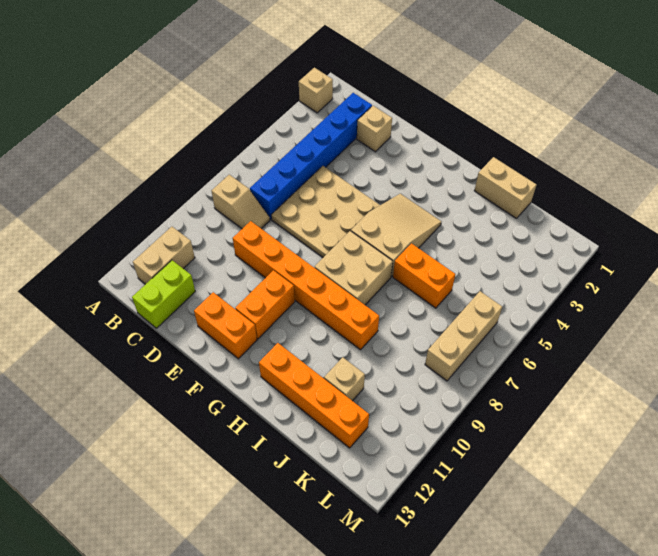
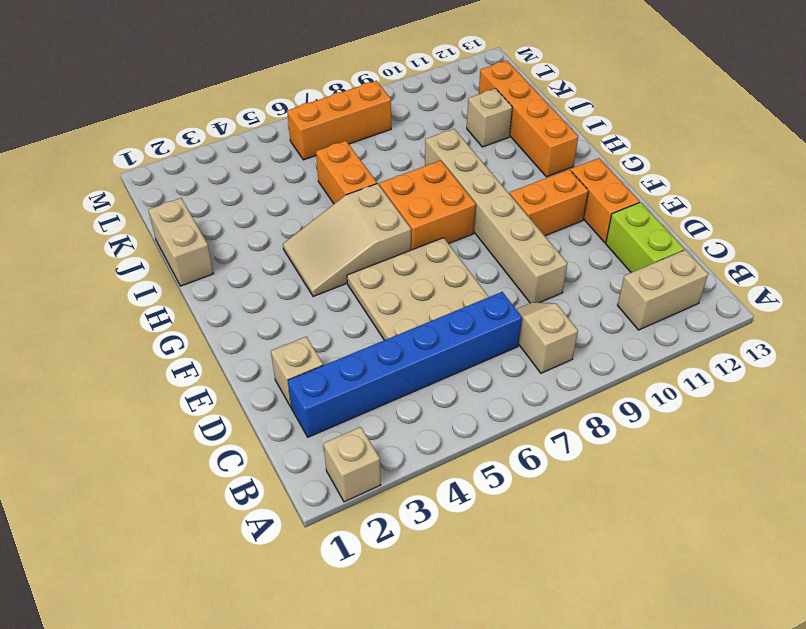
lime 1x2 brick [132,260,195,328] -> lime 1x2 brick turned to [606,202,684,273]
orange 1x6 brick [233,221,379,350] -> tan 1x6 brick [425,129,567,303]
tan 2x2 brick [315,231,393,305] -> orange 2x2 brick [379,161,476,250]
tan 1x3 brick [425,291,502,381] -> orange 1x3 brick [287,81,391,160]

